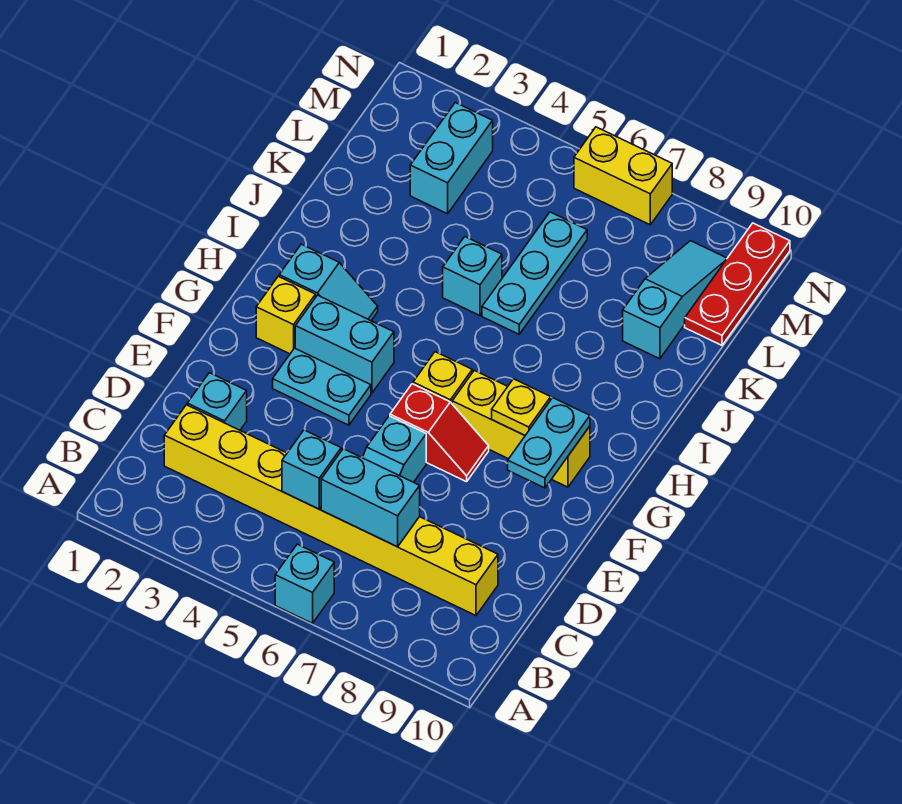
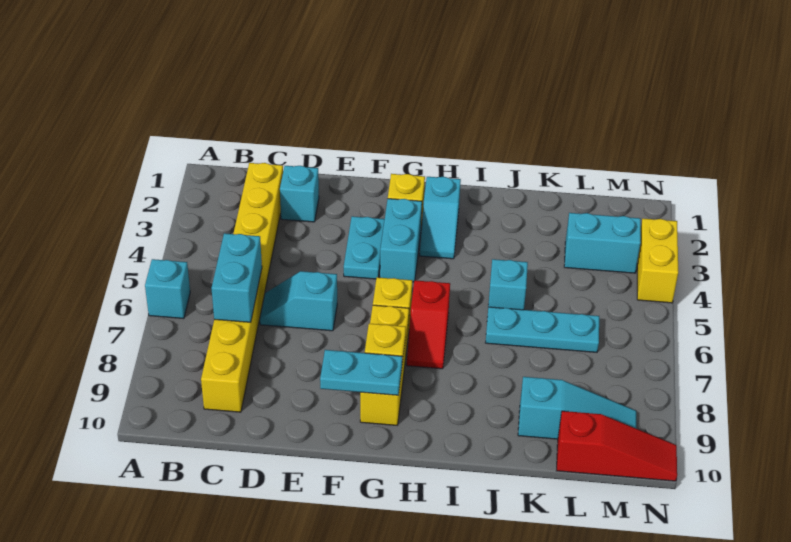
cyan 1x1 brick [282,430,341,509] -> none
red 1x2 slope [390,384,489,482] -> red 1x2 slope moved to [407,280,450,369]
red 1x3 plate [685,223,790,345] -> red 1x3 slope [556,411,677,481]
yellow 1x2 brick [574,127,672,225] -> yellow 1x2 brick moved to [637,219,678,303]

